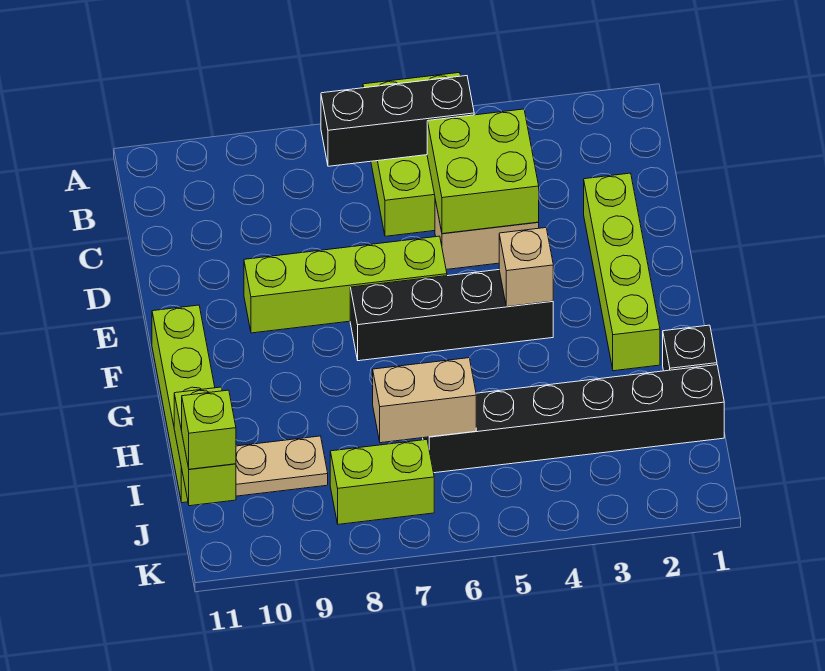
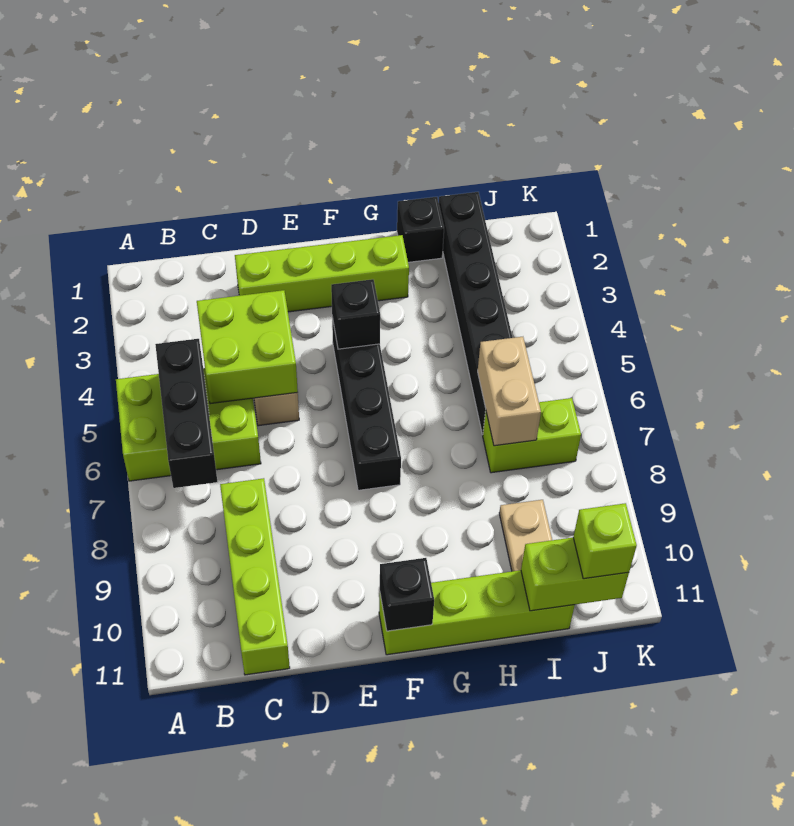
lime 1x4 brick [244,236,447,333] -> lime 1x4 brick moved to [220,478,290,675]
tan 1x1 brick [499,228,553,307] -> black 1x1 brick [331,279,380,349]
none -> black 1x1 brick [380,558,434,631]
lime 1x2 brick [330,440,434,524] -> lime 1x2 brick turned to [483,398,581,473]

